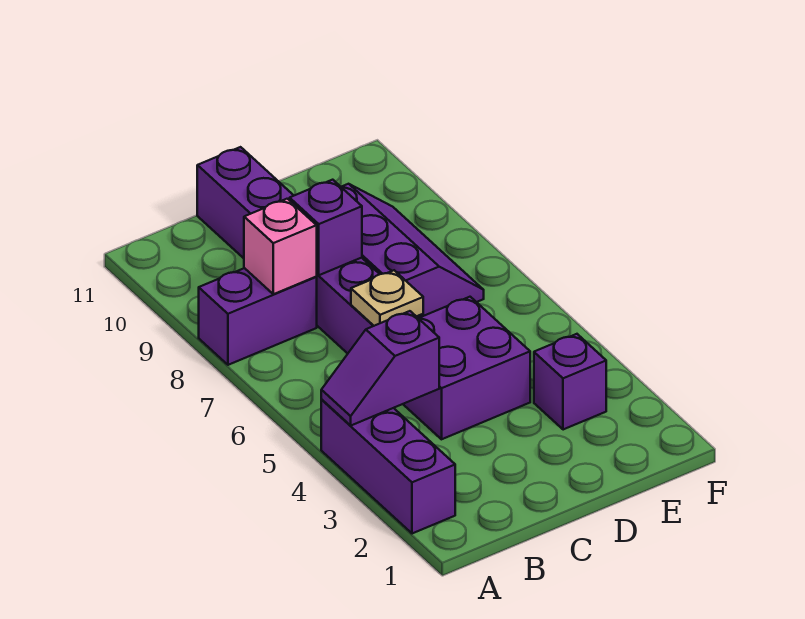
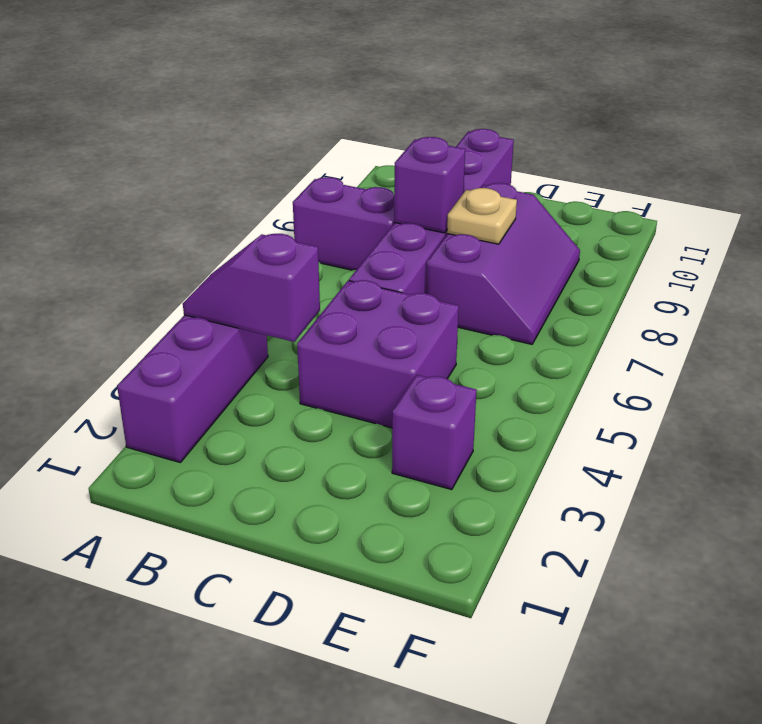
pink 1x1 brick [244,199,317,294] -> none
tan 1x1 plate [351,270,423,326] -> tan 1x1 plate moved to [447,188,517,244]

